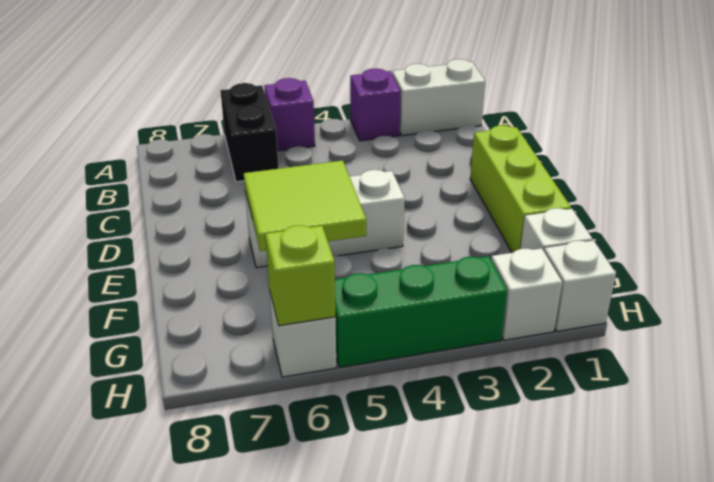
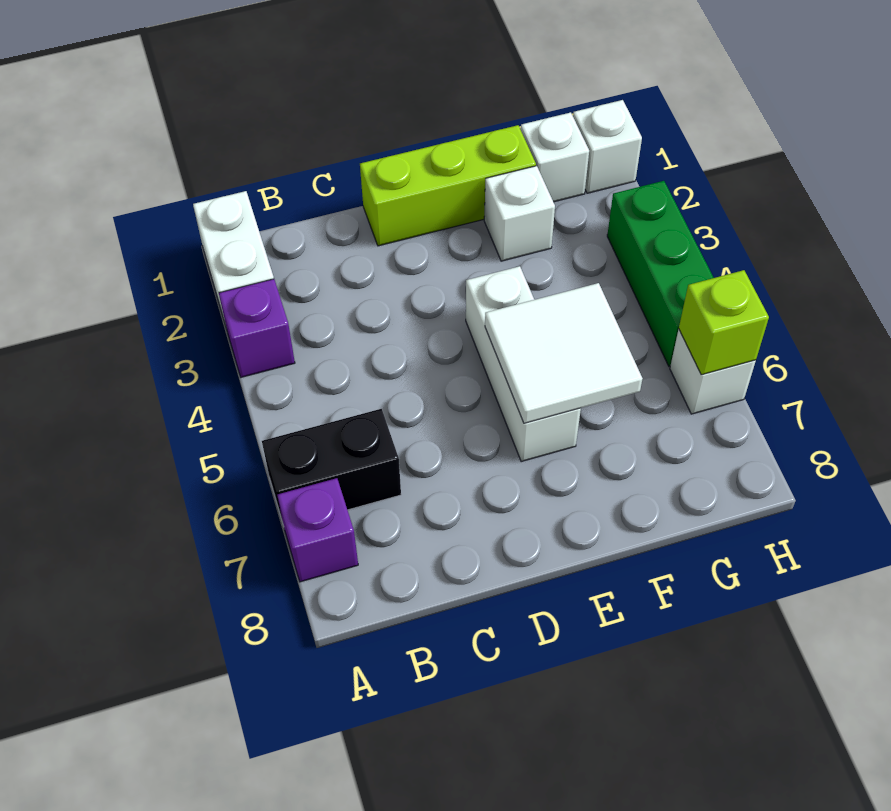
purple 1x1 brick [264,78,315,151] -> purple 1x1 brick moved to [277,478,358,582]
lime 2x2 tile [244,160,366,251] -> white 2x2 tile [485,283,643,423]
white 1x1 brick [491,248,562,340] -> white 1x1 brick moved to [484,166,555,261]

